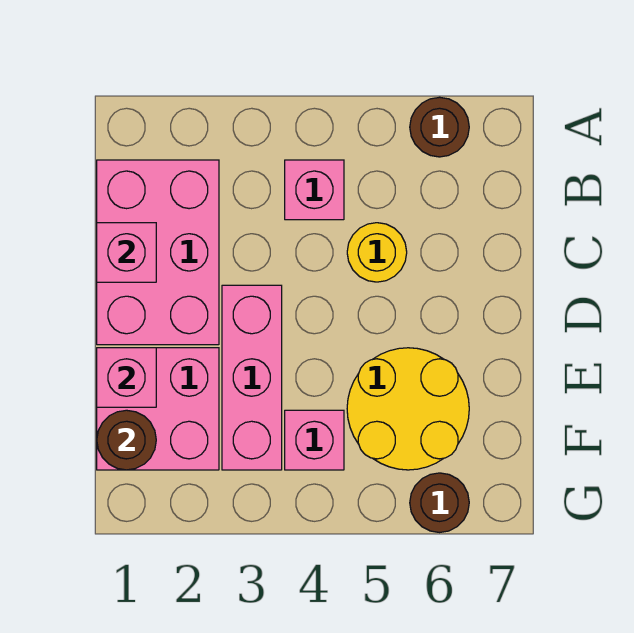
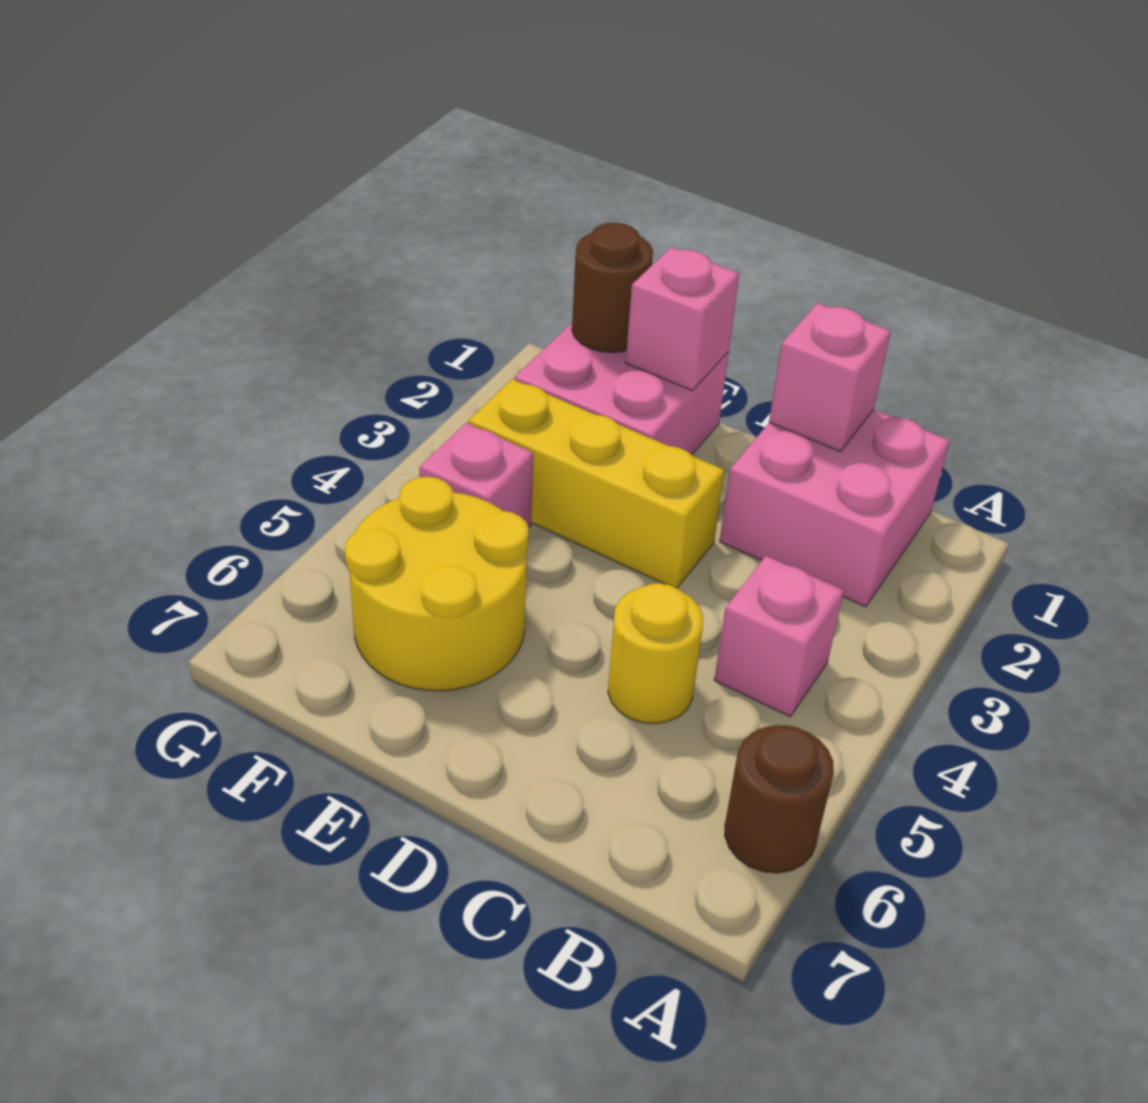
pink 2x3 brick [97,160,219,345] -> pink 2x2 brick [720,410,950,607]
pink 1x3 brick [222,285,282,470] -> yellow 1x3 brick [468,379,724,588]
brown 1x1 round brick [410,473,469,532] -> none

